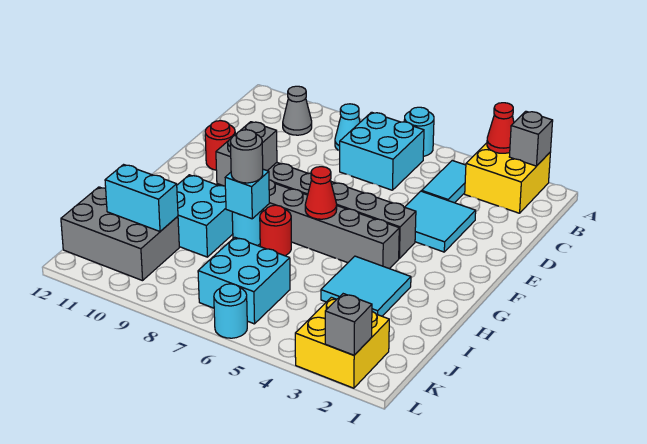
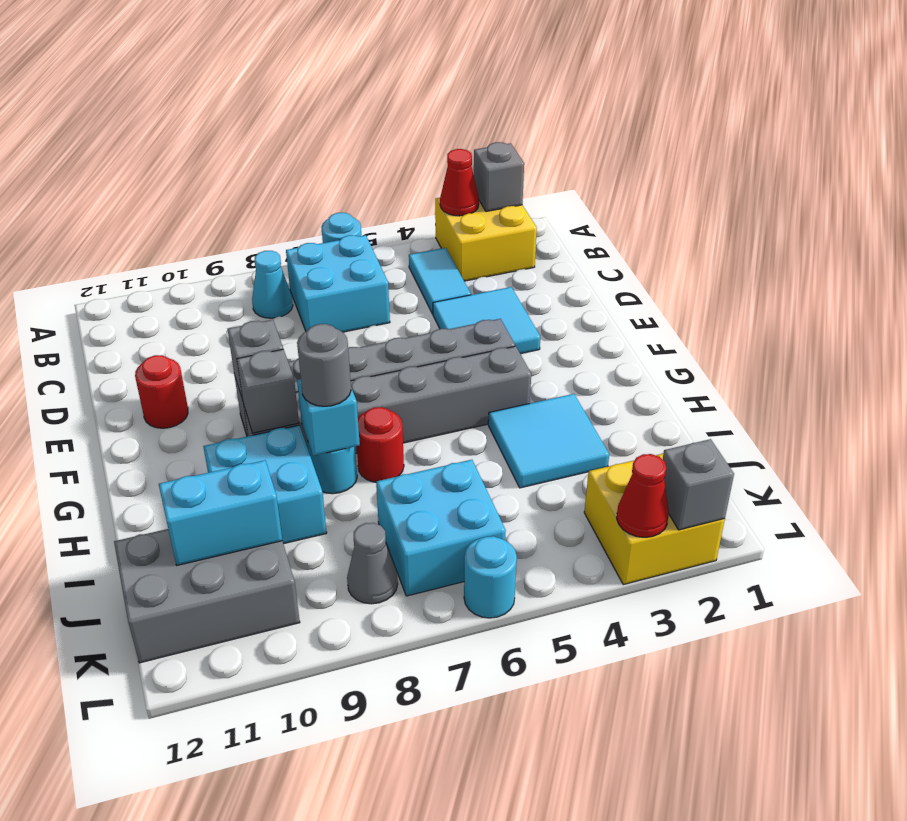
grey 1x1 cone [283,86,312,135] -> grey 1x1 cone moved to [347,523,398,604]
red 1x1 cone [305,167,337,219] -> red 1x1 cone moved to [617,454,669,537]

